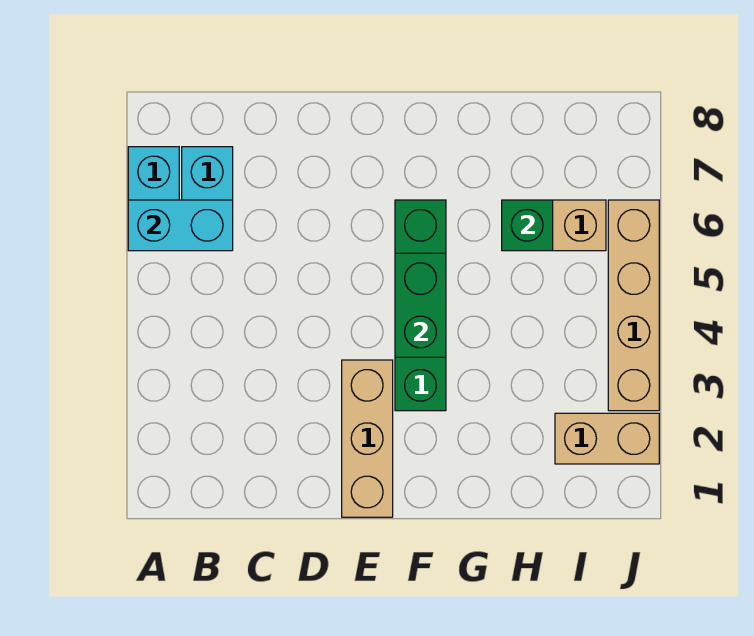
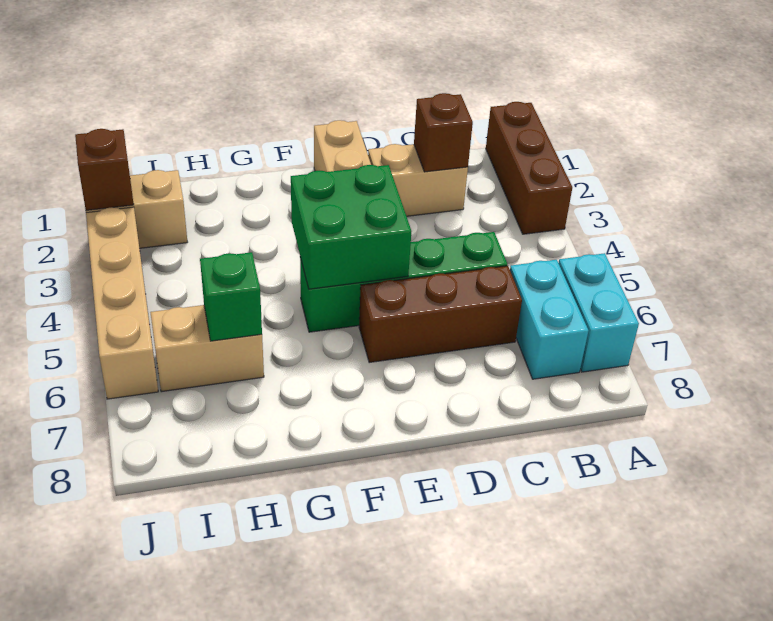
none -> brown 1x3 brick [486,102,572,234]
cyan 1x2 brick [128,200,233,251] -> none
none -> tan 1x2 brick [368,144,468,216]
none -> brown 1x1 brick [414,93,473,172]
none -> brown 1x3 brick [359,266,522,363]
green 1x4 brick [395,200,446,411] -> green 1x4 brick turned to [300,232,507,332]
green 1x2 brick [395,253,446,357] -> green 2x2 brick [291,165,411,289]
none -> brown 1x1 brick [75,129,134,210]

